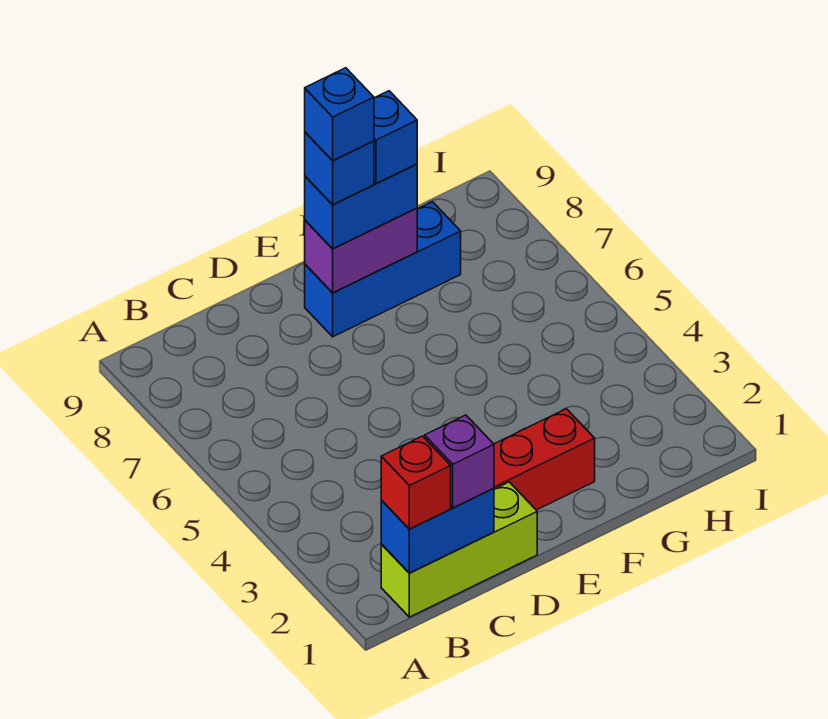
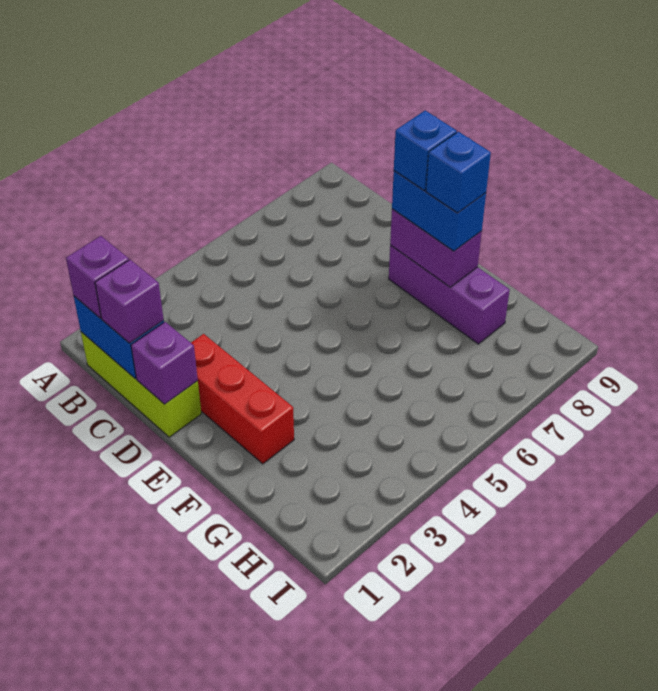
red 1x1 brick [381,436,451,529] -> purple 1x1 brick [66,236,129,318]
none -> purple 1x1 brick [131,322,198,404]
blue 1x3 brick [305,202,461,337] -> purple 1x3 brick [389,245,510,344]
blue 1x1 brick [305,68,374,161] -> none

